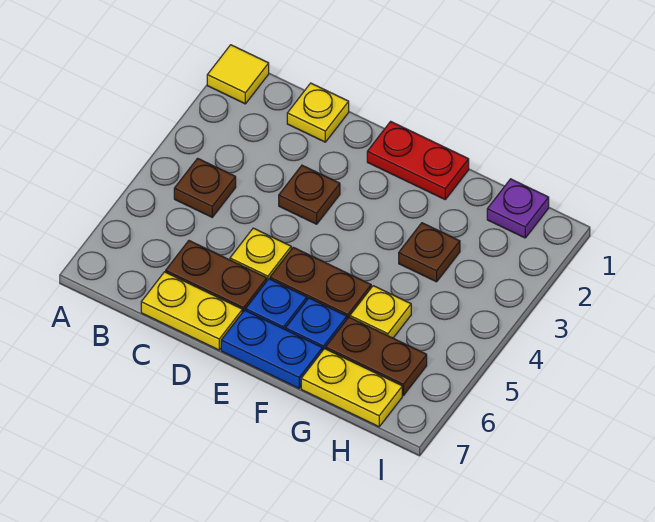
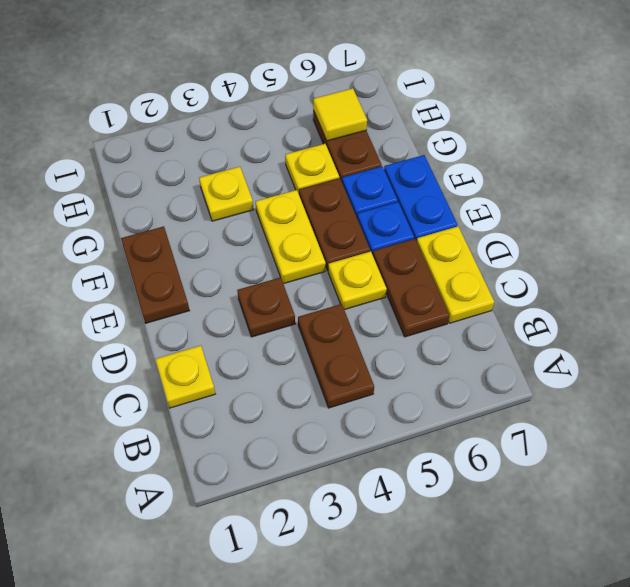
yellow 1x1 tile [207,45,269,104] -> yellow 1x1 tile moved to [313,88,367,141]
brown 1x1 plate [174,158,236,217] -> brown 1x2 plate [298,304,374,408]
red 1x2 plate [367,121,469,199] -> brown 1x2 plate [121,226,190,323]
brown 1x1 plate [399,223,460,282] -> yellow 1x1 plate [199,167,254,221]
yellow 1x2 plate [301,349,402,427] -> yellow 1x2 plate moved to [255,190,326,284]
purple 1x1 plate [487,179,549,238] -> none

